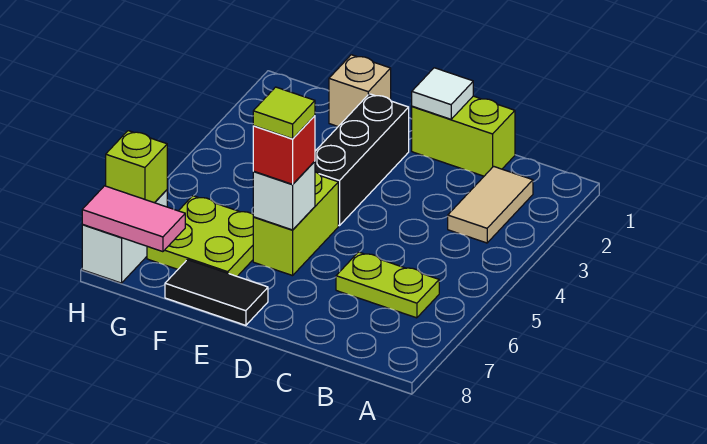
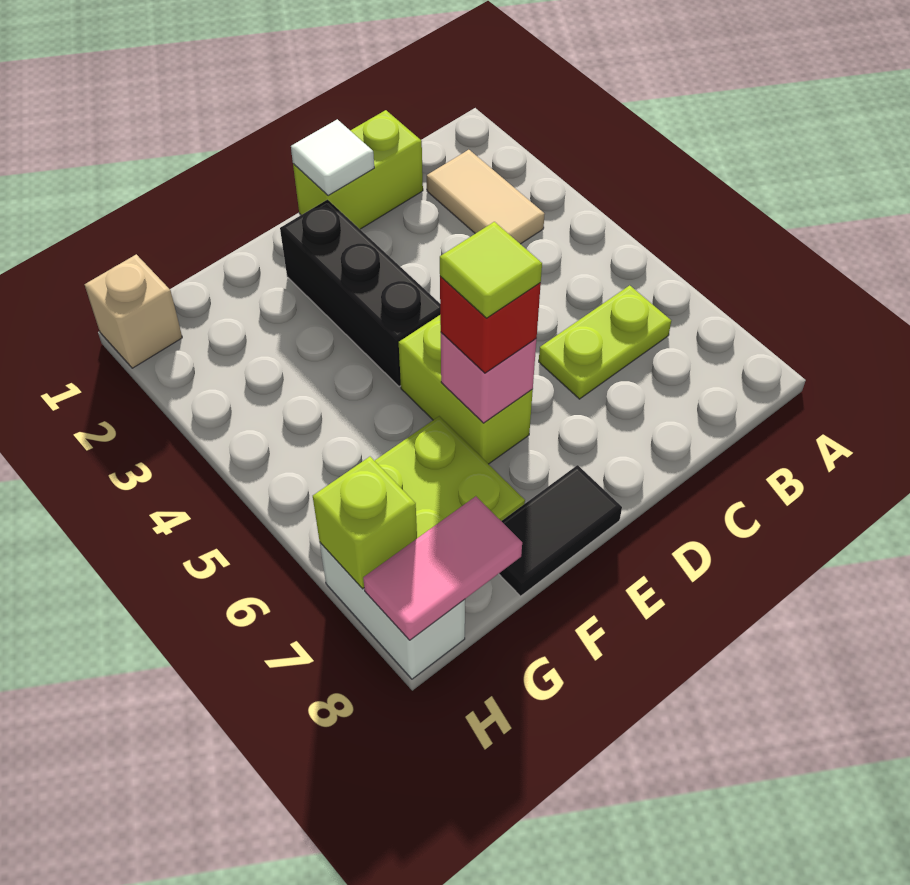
white 1x1 brick [253,161,315,230] -> pink 1x1 brick [441,333,536,423]
tan 1x1 brick [329,55,391,126] -> tan 1x1 brick moved to [85,254,182,368]

